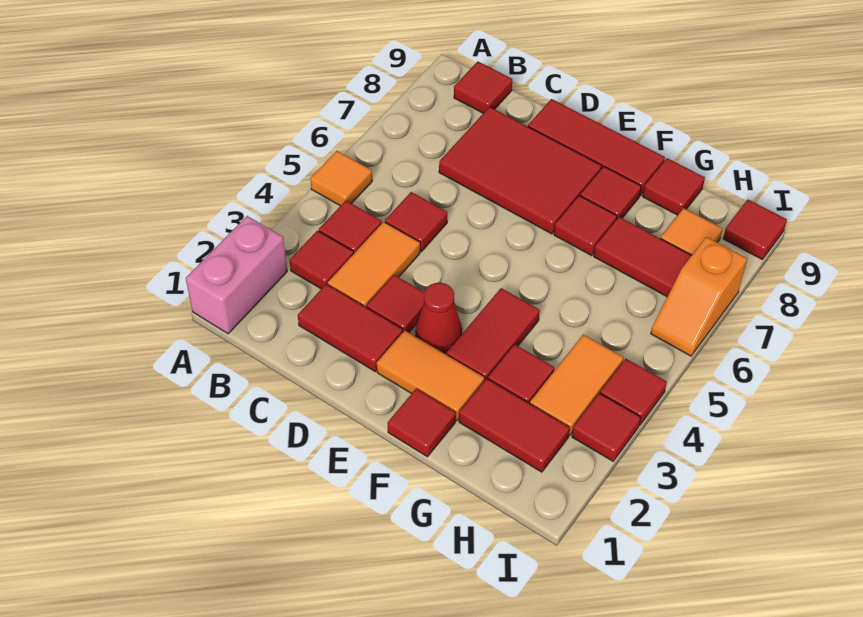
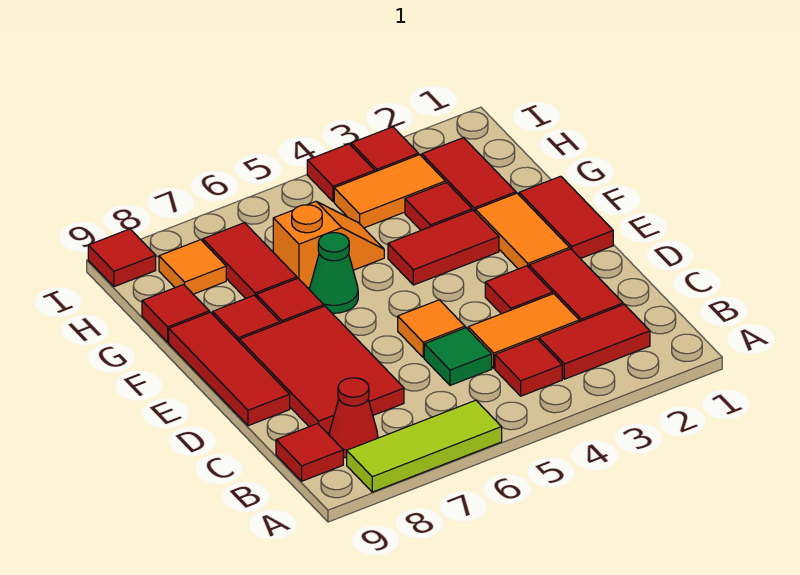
pink 1x2 brick [186,216,287,334] -> none
orange 1x1 tile [310,151,372,206] -> orange 1x1 tile moved to [398,300,465,358]
none -> lime 1x3 tile [347,400,502,492]
red 1x1 tile [289,231,354,289] -> red 1x2 tile [539,304,650,379]
red 1x1 tile [385,192,447,252] -> green 1x1 tile [424,328,492,385]
red 1x1 cone [415,283,462,353] -> red 1x1 cone moved to [329,378,378,458]
red 1x1 tile [388,389,456,457] -> red 1x2 tile [519,176,613,259]
none -> green 1x1 cone [309,233,358,313]
orange 1x2 slope [651,237,747,356] -> orange 1x2 slope moved to [273,201,384,288]

